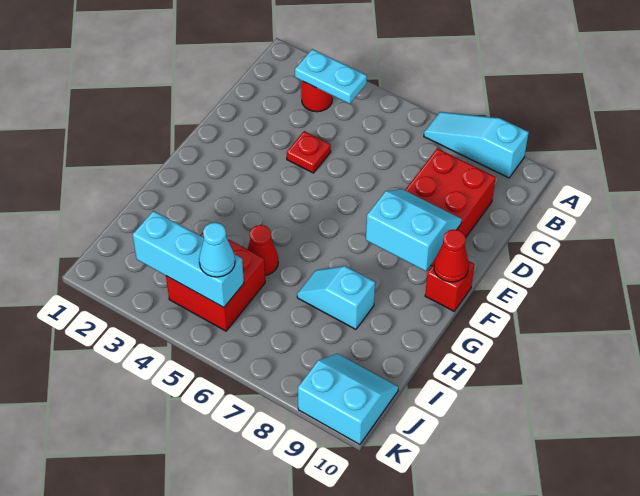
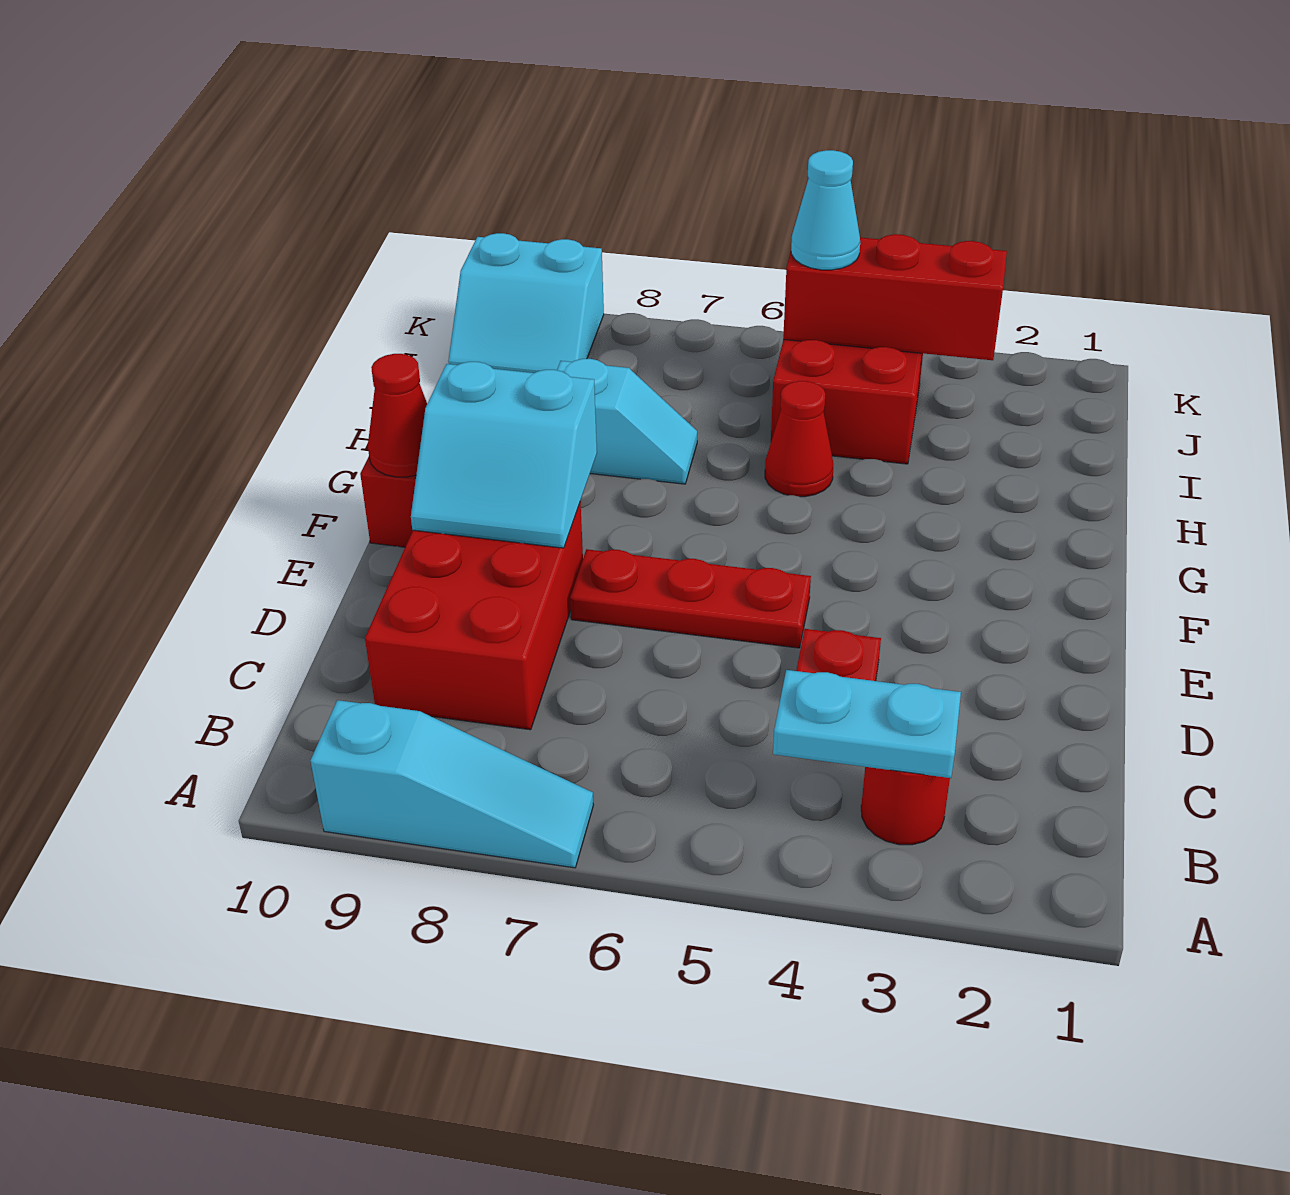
none -> red 1x3 plate [570,549,811,648]
cyan 1x3 brick [133,211,244,308] -> red 1x3 brick [783,234,1007,360]

